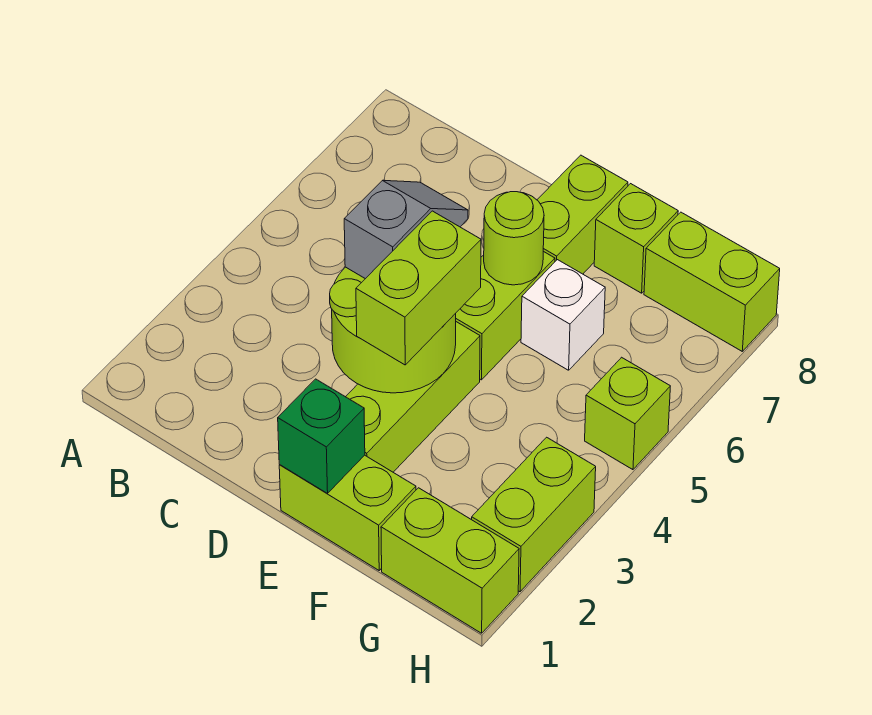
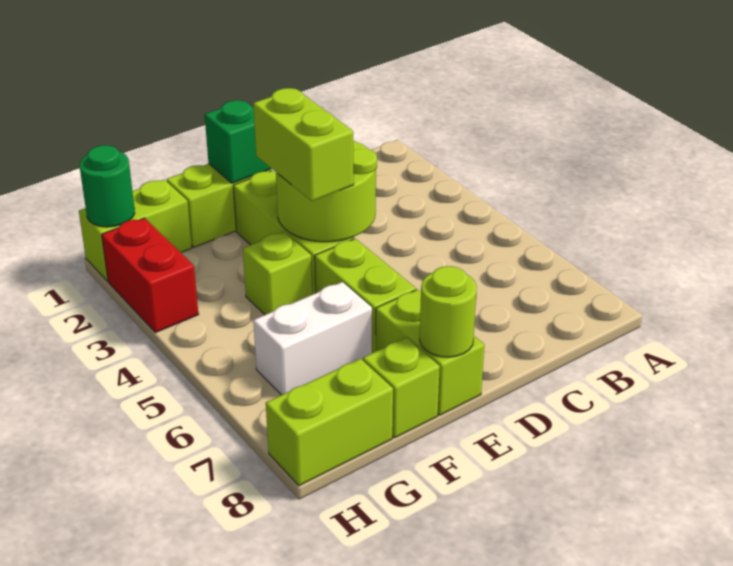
grey 1x2 slope [344,180,468,279] -> none
lime 1x1 round brick [484,192,544,285] -> lime 1x1 round brick moved to [420,266,477,357]
white 1x1 brick [521,260,605,370] -> white 1x2 brick [253,282,372,395]
none -> green 1x1 round brick [80,145,135,227]
lime 1x2 brick [472,437,596,592] -> red 1x2 brick [102,218,199,333]
lime 1x1 brick [585,357,670,470] -> lime 1x1 brick moved to [243,232,312,315]

